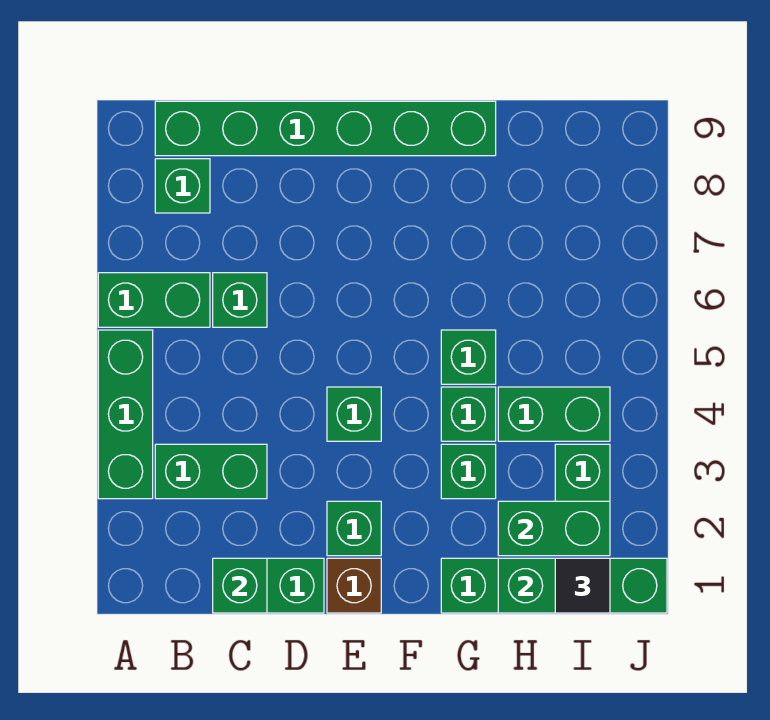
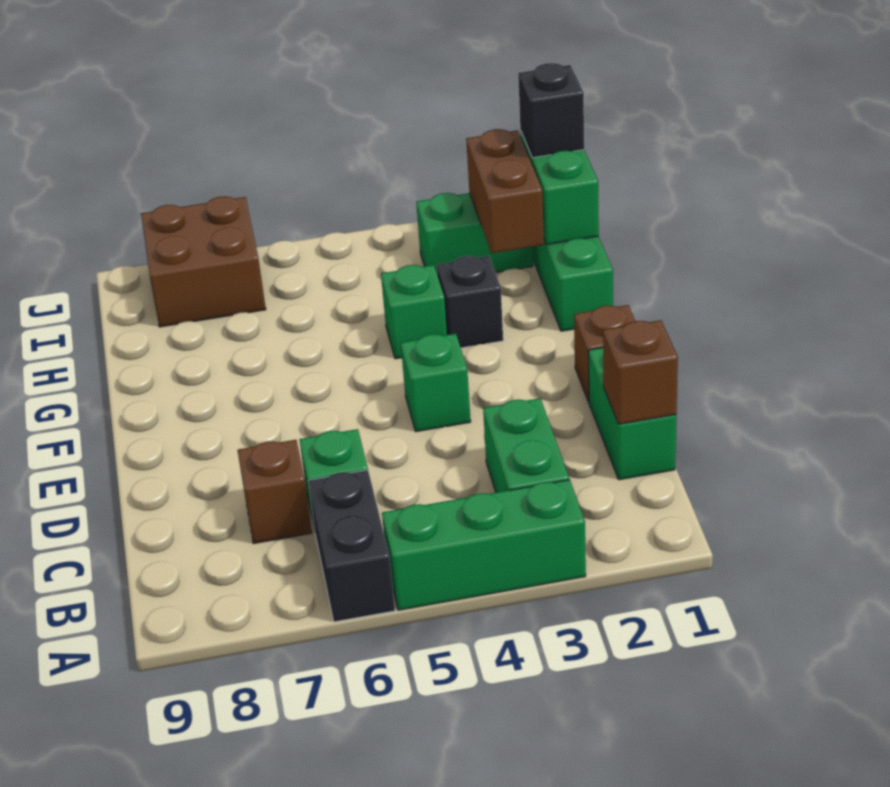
green 1x2 brick [98,273,210,327] -> black 1x2 brick [308,470,395,622]
green 1x1 brick [155,159,210,213] -> none
green 1x6 brick [155,101,496,156] -> none
green 1x1 brick [213,558,267,613] -> brown 1x1 brick [603,320,678,424]
none -> brown 1x1 brick [237,440,312,544]
green 1x1 brick [327,501,381,556] -> none
green 1x1 brick [441,444,496,499] -> black 1x1 brick [437,256,503,348]
green 1x1 brick [441,330,496,384] -> none
green 1x2 brick [498,501,610,556] -> brown 1x2 brick [466,129,544,253]
green 1x2 brick [498,387,610,441] -> none
black 1x1 tile [555,558,610,613] -> black 1x1 brick [518,63,584,158]
none -> brown 2x2 brick [141,196,266,327]

